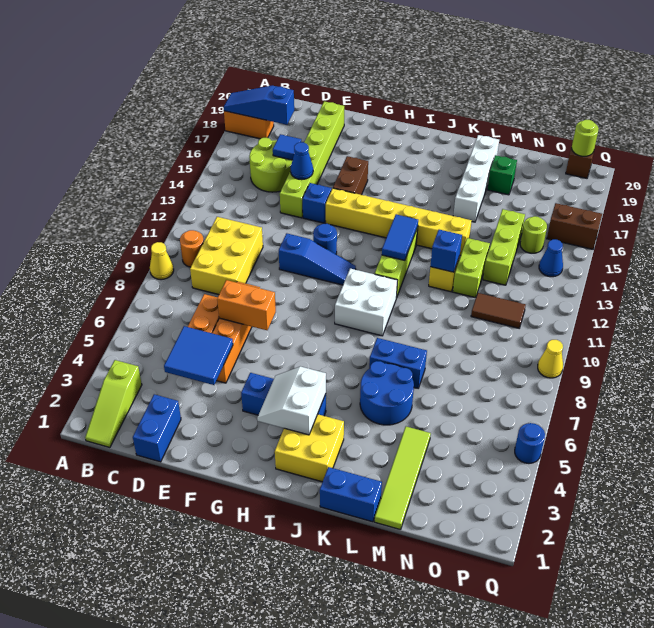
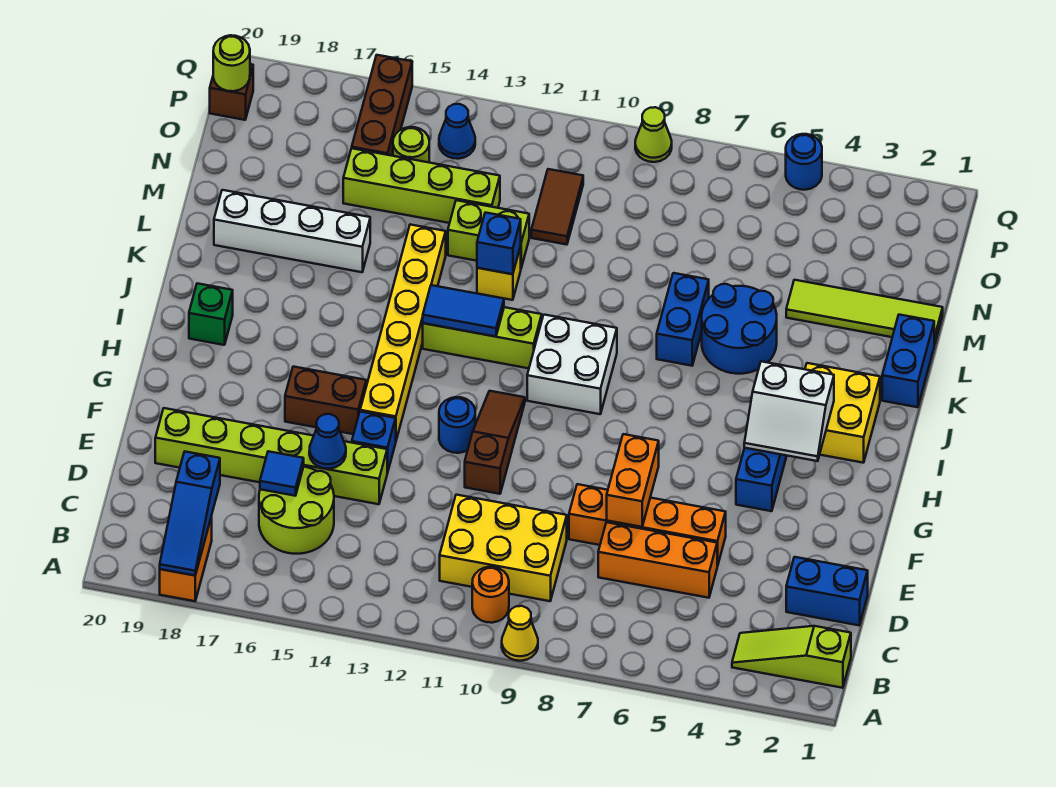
lime 1x3 slope [85,360,142,448] -> lime 1x3 slope turned to [732,626,851,688]
blue 2x2 tile [164,326,233,385] -> none
blue 1x3 slope [279,233,356,285] -> brown 1x3 slope [465,391,525,494]
green 1x1 brick [487,155,517,195] -> green 1x1 brick moved to [189,283,233,345]
lime 1x3 brick [483,209,525,285] -> lime 1x4 brick [343,148,500,223]
brown 1x2 brick [547,203,602,249] -> brown 1x3 brick [352,55,412,156]
yellow 1x1 cone [538,340,563,378] -> lime 1x1 cone [635,107,672,162]

